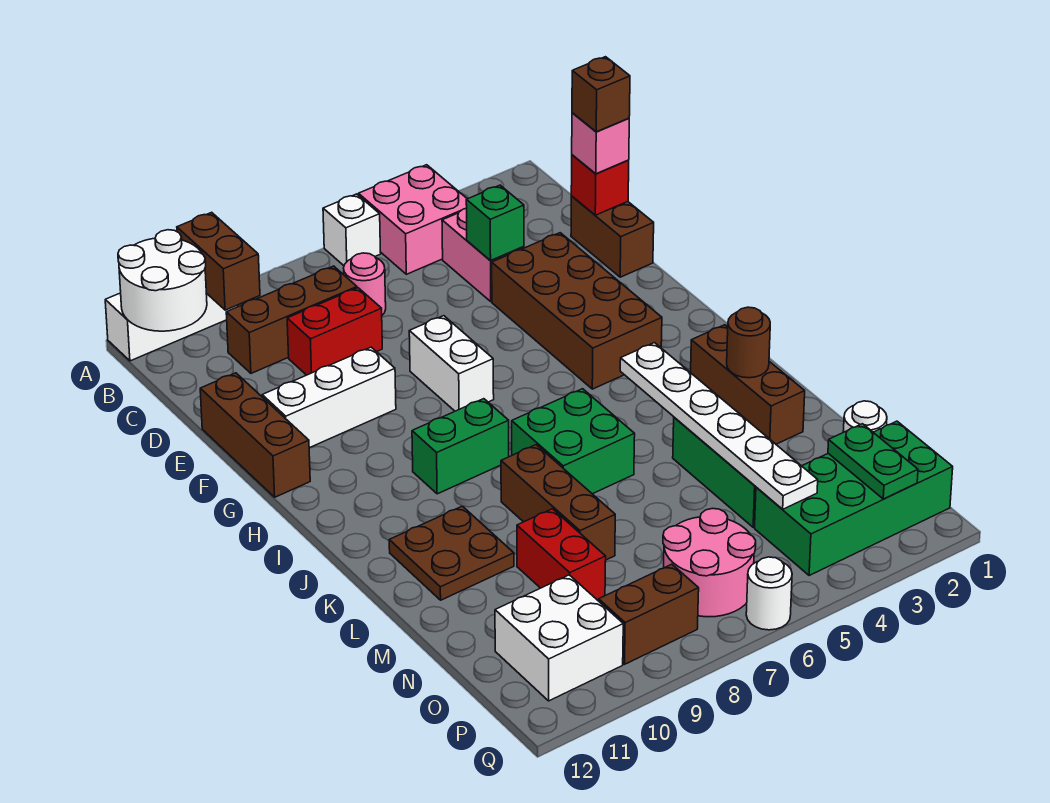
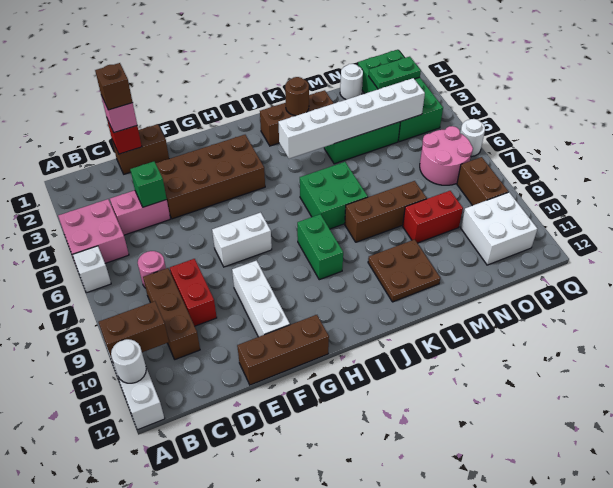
white 2x2 round brick [118,230,207,331] -> white 1x1 round brick [111,339,146,383]
white 1x6 plate [620,343,818,509] -> white 1x6 brick [278,78,425,159]

